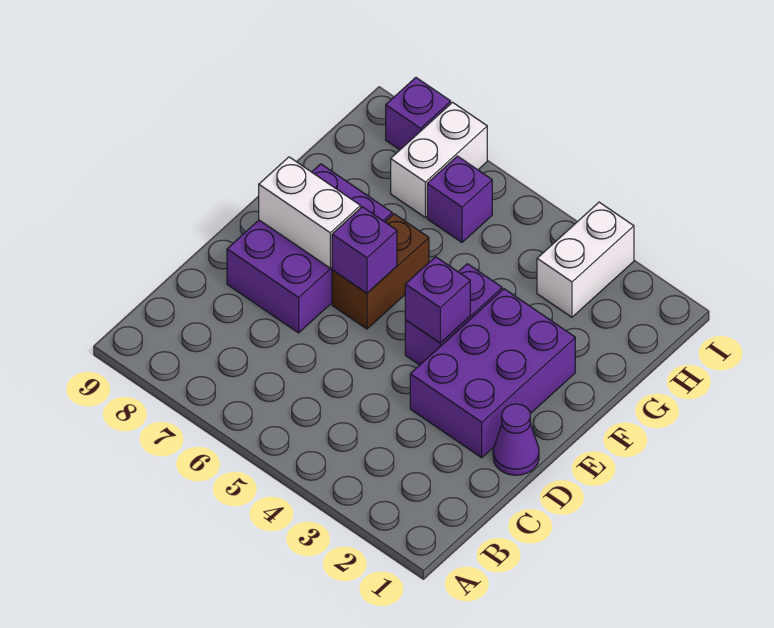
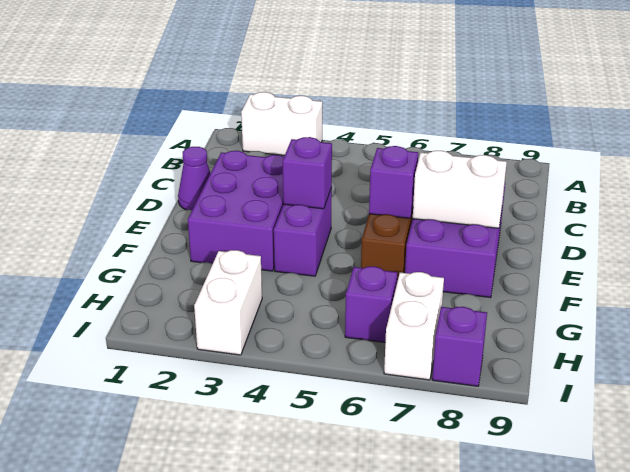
none -> white 1x2 brick [241,92,322,155]

